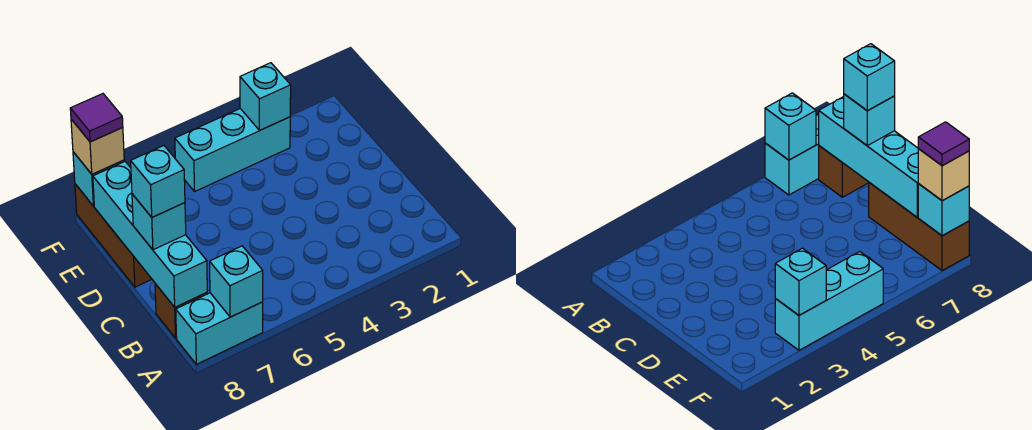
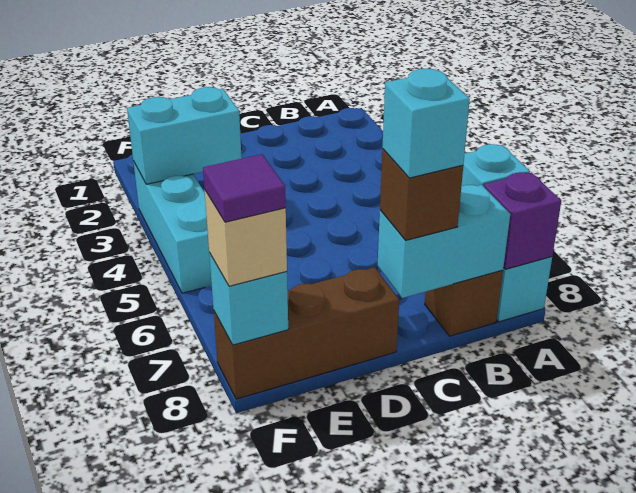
none -> purple 1x1 brick [484,172,561,269]
cyan 1x4 brick [93,161,207,307] -> cyan 1x2 brick [378,185,510,298]
cyan 1x1 brick [132,194,186,250] -> brown 1x1 brick [380,149,463,241]
cyan 1x1 brick [240,63,291,130] -> cyan 1x2 brick [127,87,242,184]

